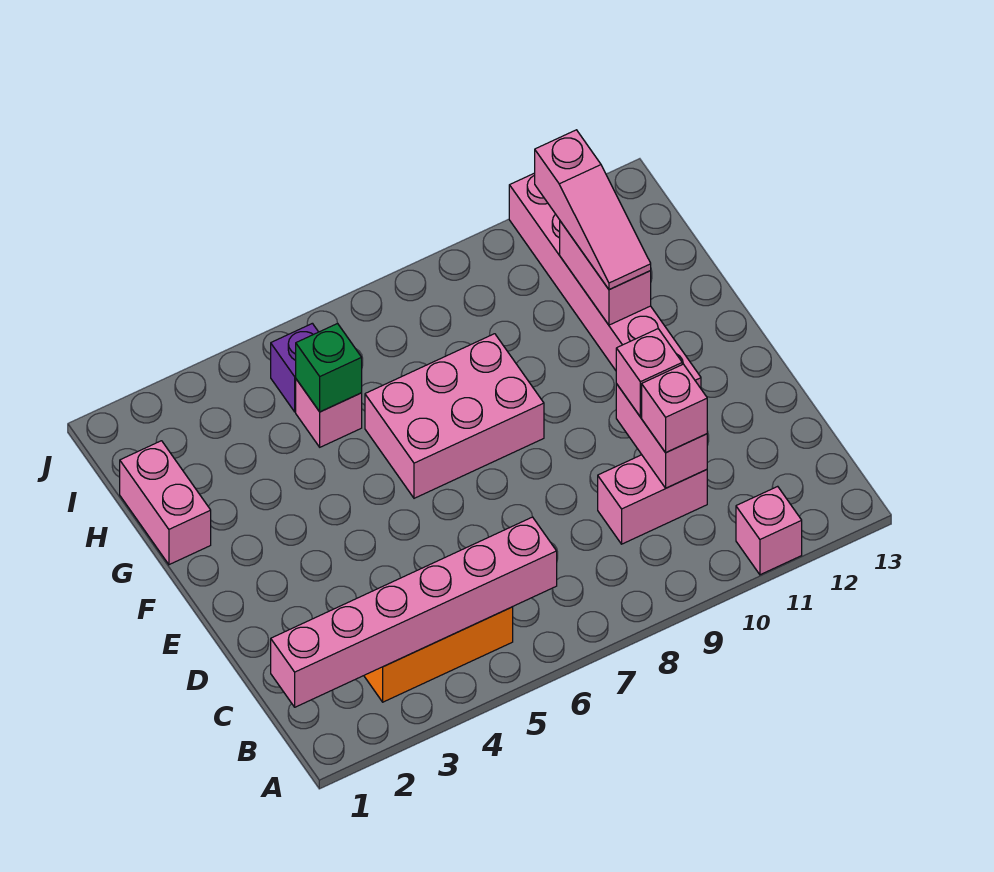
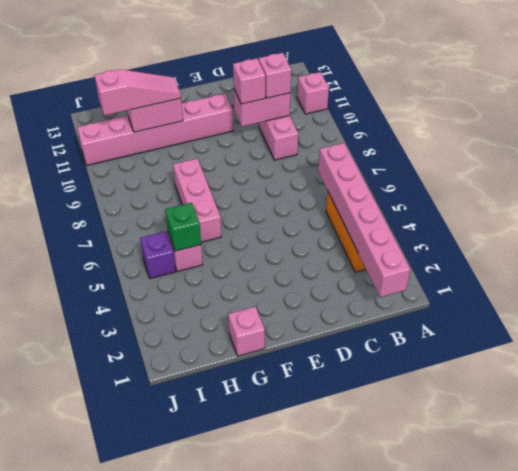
pink 2x3 brick [365,334,544,498] -> pink 1x3 brick [173,158,221,242]
pink 1x2 brick [120,441,211,565] -> pink 1x1 brick [228,307,265,356]

